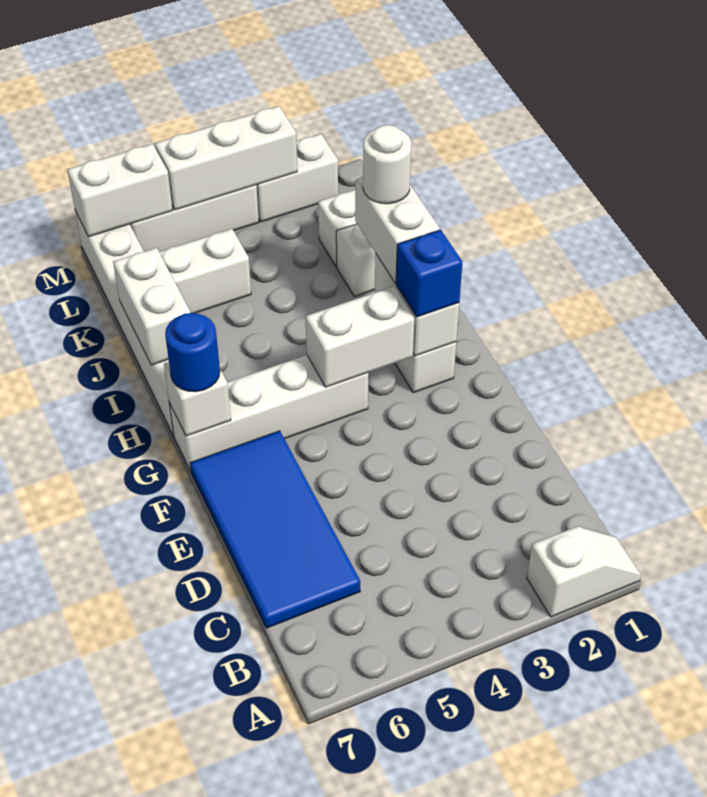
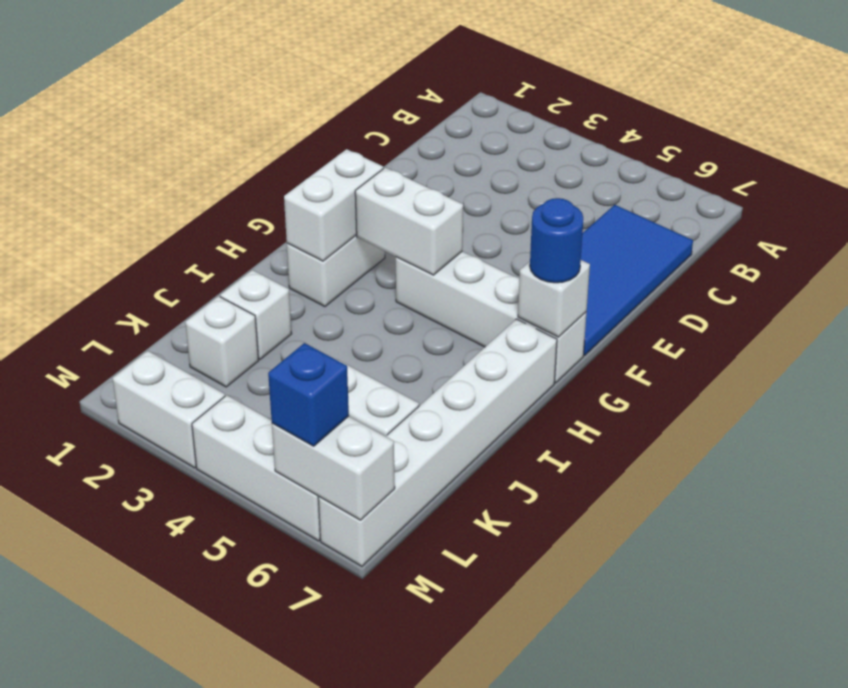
white 1x2 slope [527,526,641,617] -> none
blue 1x1 brick [396,230,462,317] -> blue 1x1 brick moved to [268,343,349,446]
white 1x2 brick [355,177,440,283] -> none
white 1x1 round brick [363,125,411,204] -> none
white 1x2 brick [113,248,191,365] -> none
white 1x3 brick [155,106,297,210] -> none

